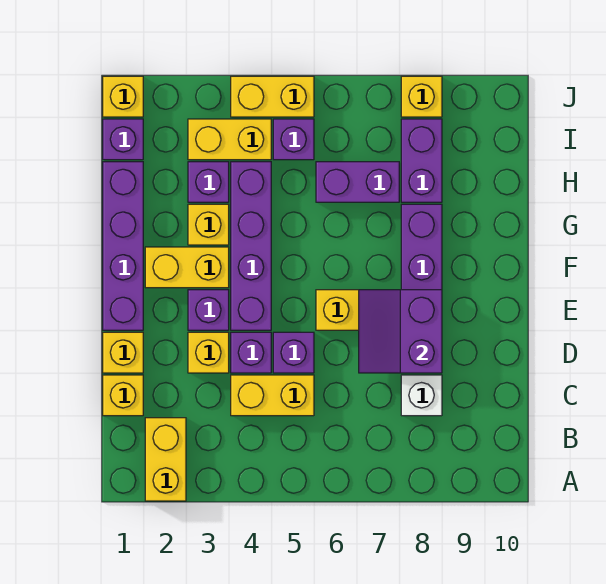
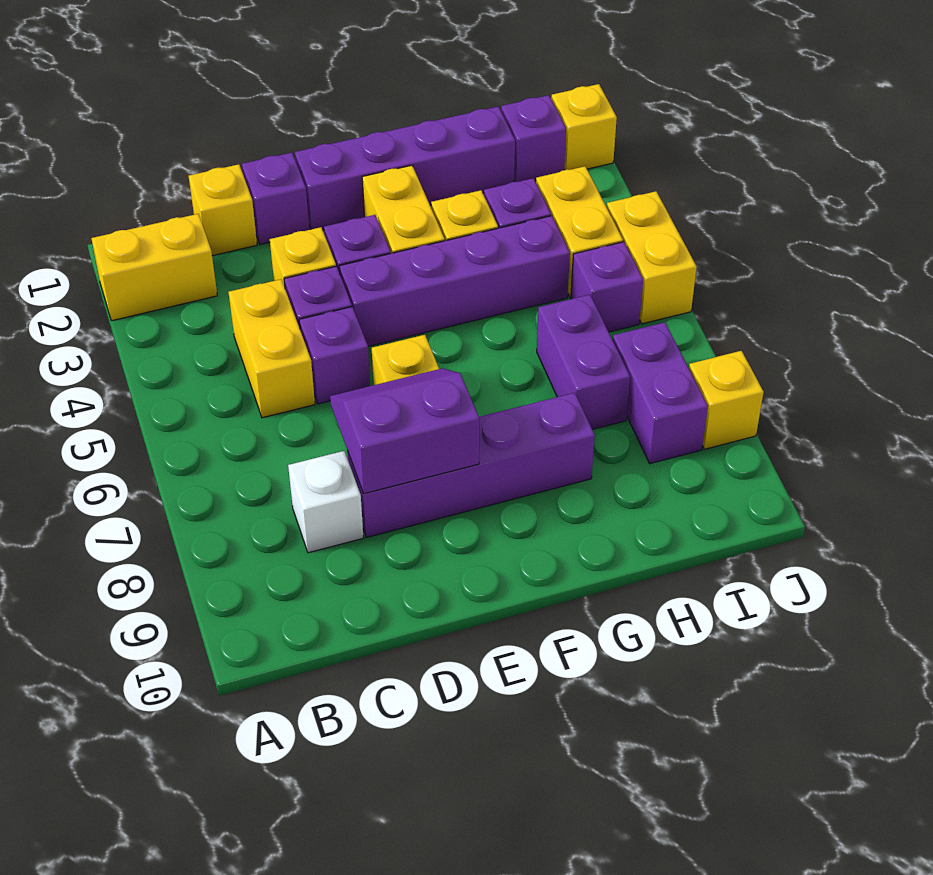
yellow 1x1 brick [103,332,143,373] -> purple 1x1 brick [242,153,309,245]
purple 1x2 brick [401,119,442,202] -> purple 1x2 brick turned to [613,322,708,464]

